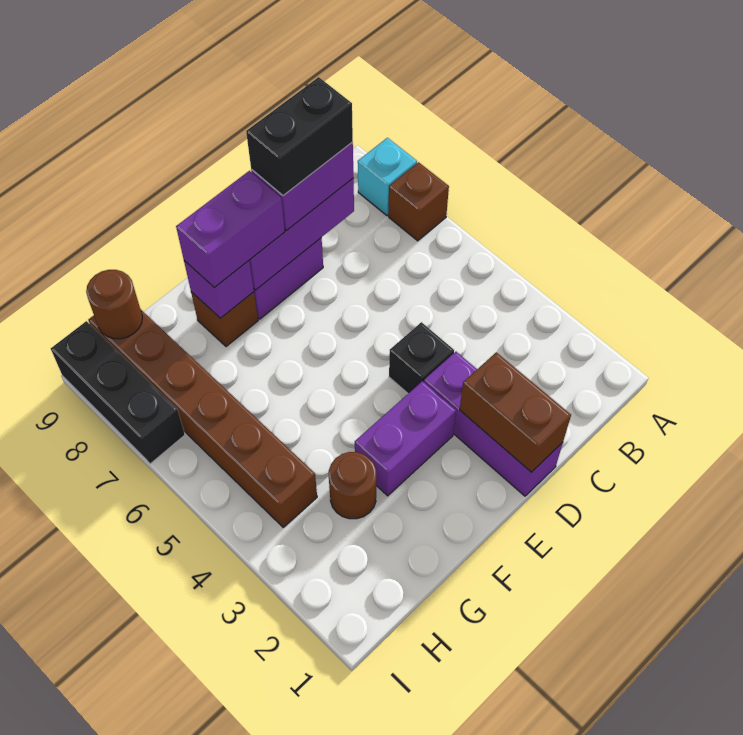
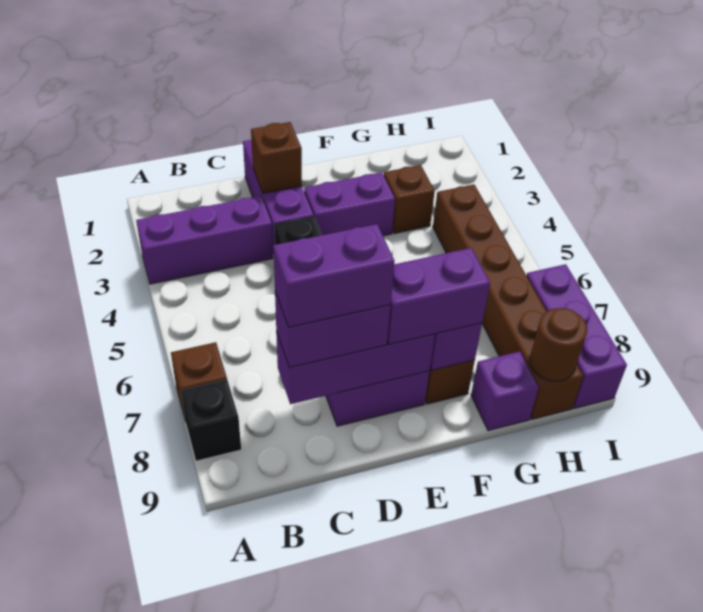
none -> purple 1x3 brick [136,196,273,284]
cyan 1x1 brick [358,138,417,216] -> black 1x1 brick [181,380,241,461]
black 1x2 brick [246,77,353,195] -> purple 1x2 brick [273,224,395,327]
brown 1x2 brick [460,352,571,472] -> brown 1x1 brick [251,122,302,193]
brown 1x1 round brick [329,452,376,519] -> brown 1x1 brick [384,165,435,234]
none -> purple 1x1 brick [471,351,539,431]
black 1x3 brick [51,321,185,464] -> purple 1x3 brick [526,264,627,408]

